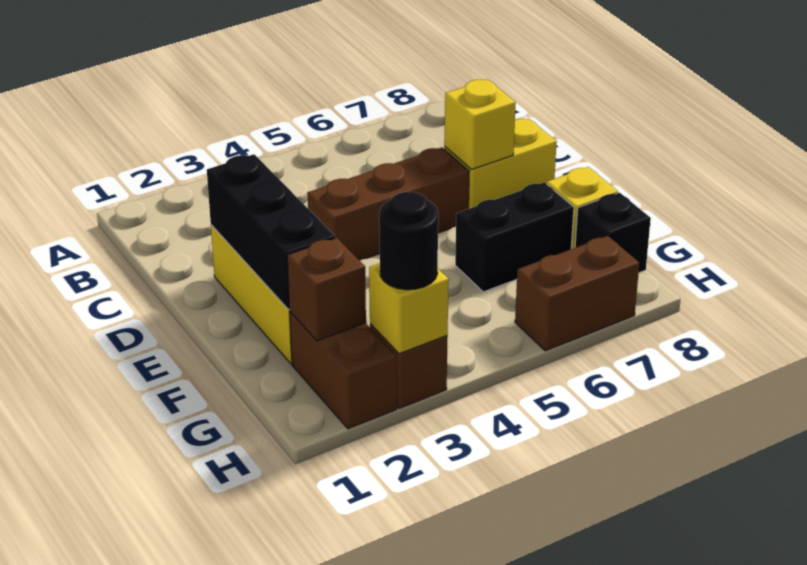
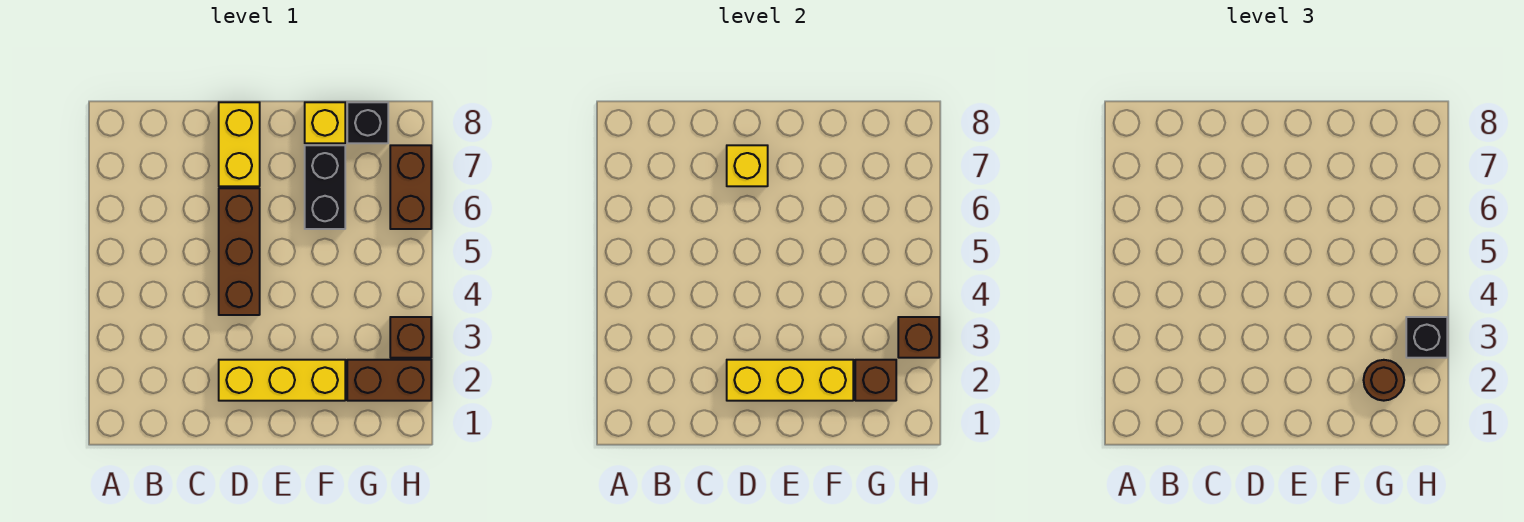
black 1x3 brick [207,154,335,309] -> yellow 1x3 brick [727,360,853,401]
none -> brown 1x1 round brick [1364,360,1404,401]
yellow 1x1 brick [369,263,449,354] -> brown 1x1 brick [898,317,939,358]
black 1x1 round brick [379,192,438,290] -> black 1x1 brick [1406,317,1447,358]

